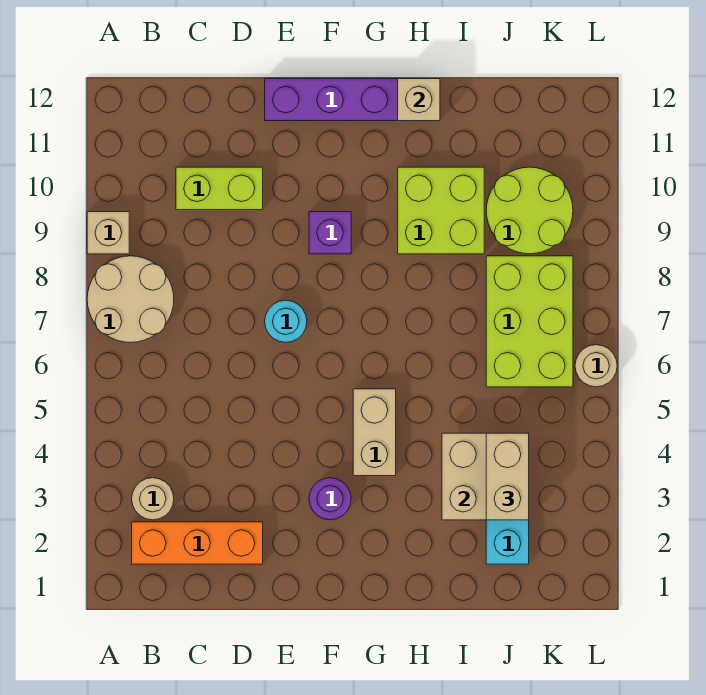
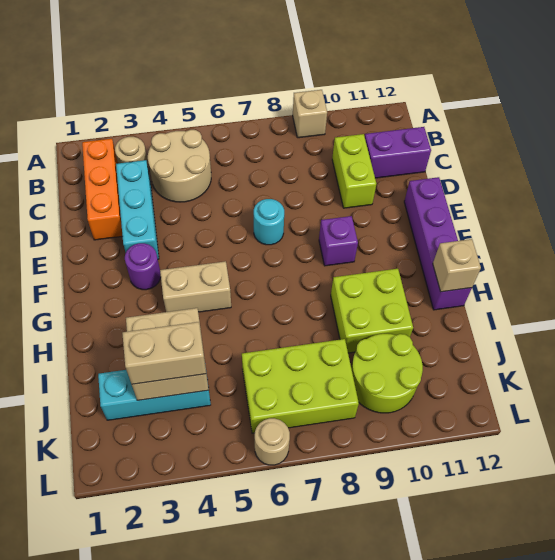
tan 2x2 round brick [87,256,174,343] -> tan 2x2 round brick moved to [148,130,211,202]
none -> cyan 1x3 brick [116,160,159,259]
none -> purple 1x2 brick [365,127,431,178]

